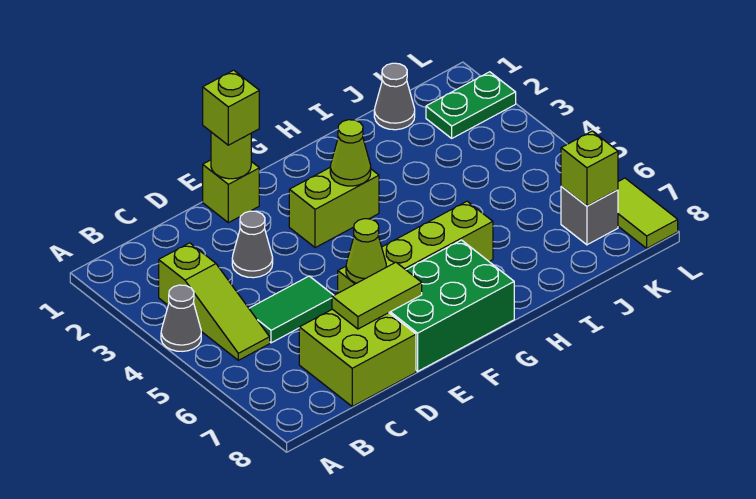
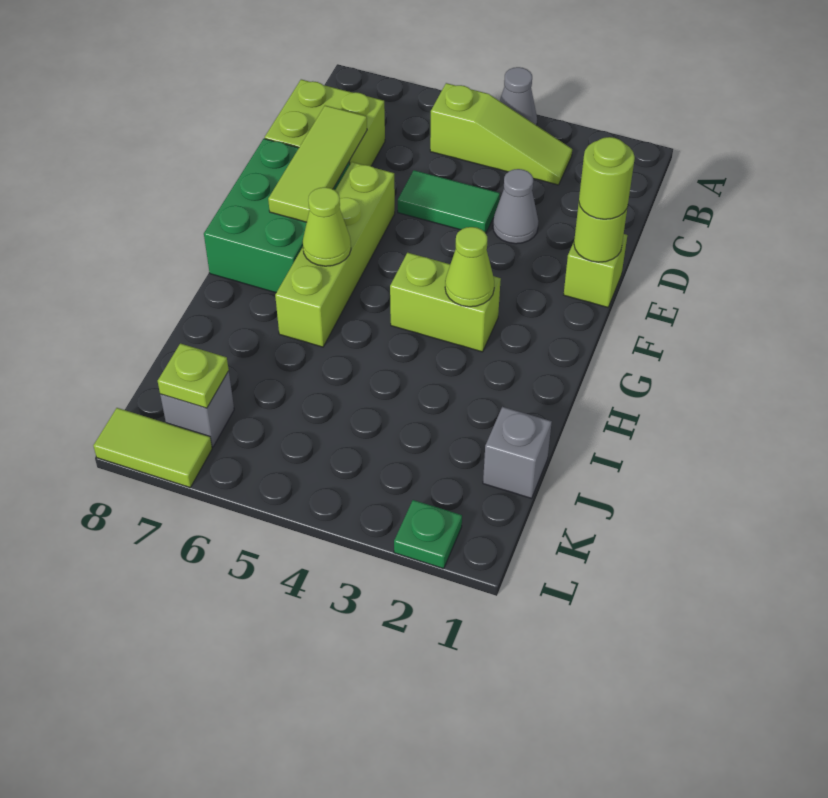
lime 1x3 slope [159,243,270,360] -> lime 1x3 slope turned to [430,83,572,185]
green 1x2 tile [249,276,334,343] -> green 1x2 tile turned to [398,170,500,233]
lime 1x2 tile [332,262,422,329] -> lime 1x3 tile [268,106,367,222]
lime 1x1 brick [203,70,259,145] -> lime 1x1 round brick [579,137,635,219]
lime 1x1 cone [346,219,386,283] -> lime 1x1 cone moved to [303,187,351,266]
lime 1x2 brick [289,168,379,248] -> lime 1x2 brick turned to [390,253,501,352]
grey 1x1 cone [374,63,415,130] -> grey 1x1 brick [483,407,552,498]
green 1x2 plate [426,72,516,138] -> green 1x1 plate [394,500,462,569]
lime 1x1 brick [561,131,618,206] -> lime 1x1 plate [158,343,229,408]

